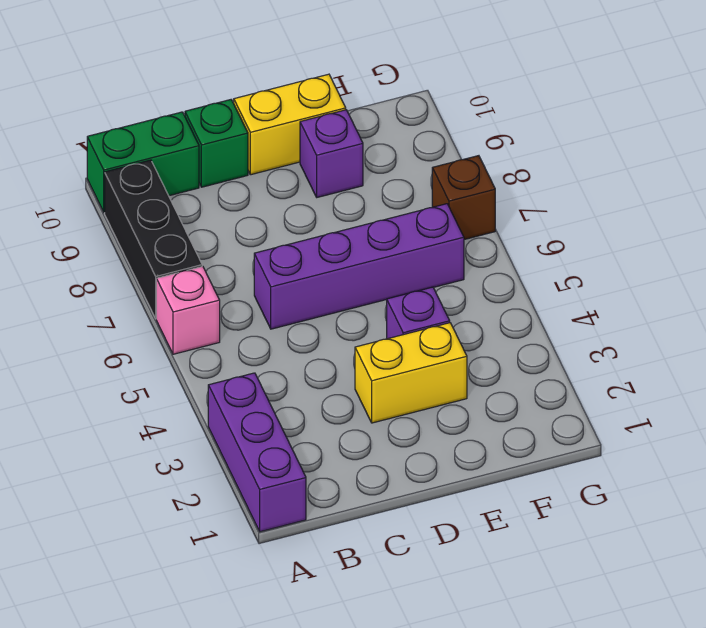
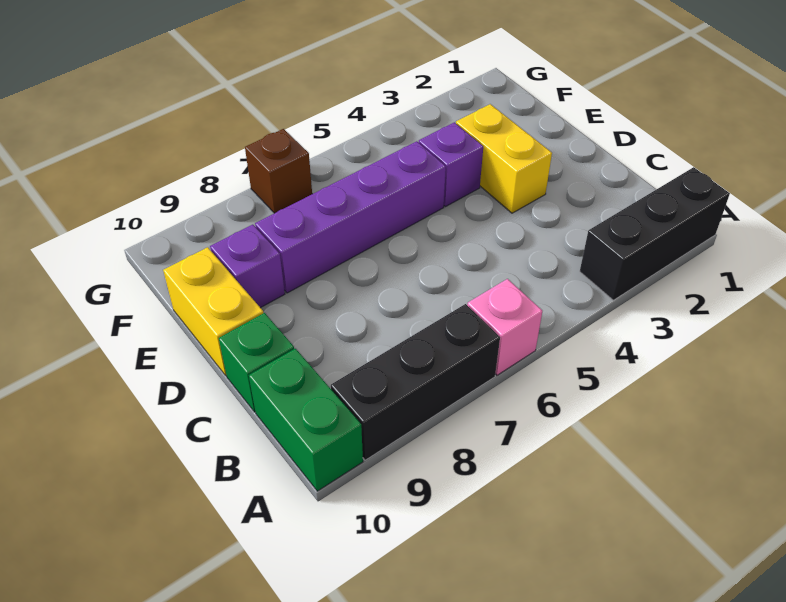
purple 1x3 brick [208,373,306,532] -> black 1x3 brick [580,167,730,300]
purple 1x4 brick [254,204,464,329] -> purple 1x4 brick turned to [255,141,446,293]

